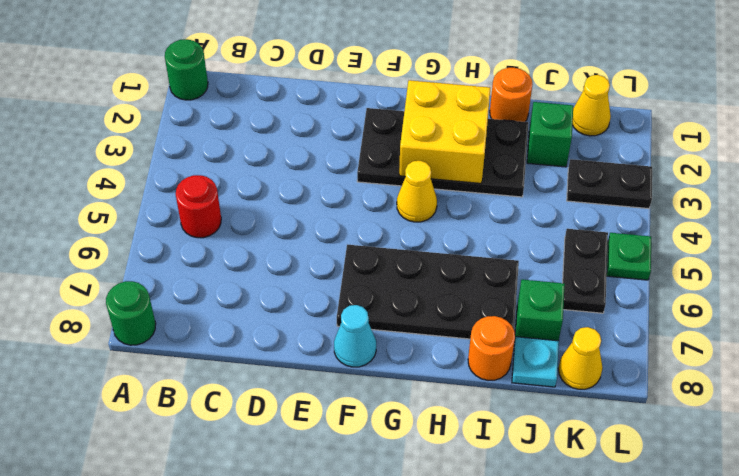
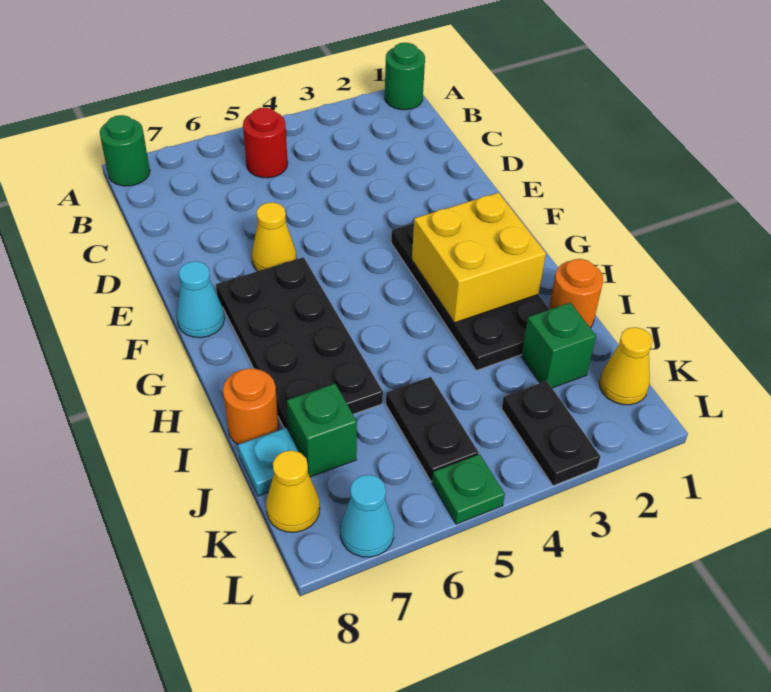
yellow 1x1 cone [397,161,437,222] -> yellow 1x1 cone moved to [252,202,297,271]
black 1x2 plate [563,229,608,313] -> black 1x2 plate turned to [386,377,479,482]
none -> cyan 1x1 cone [340,475,394,557]

